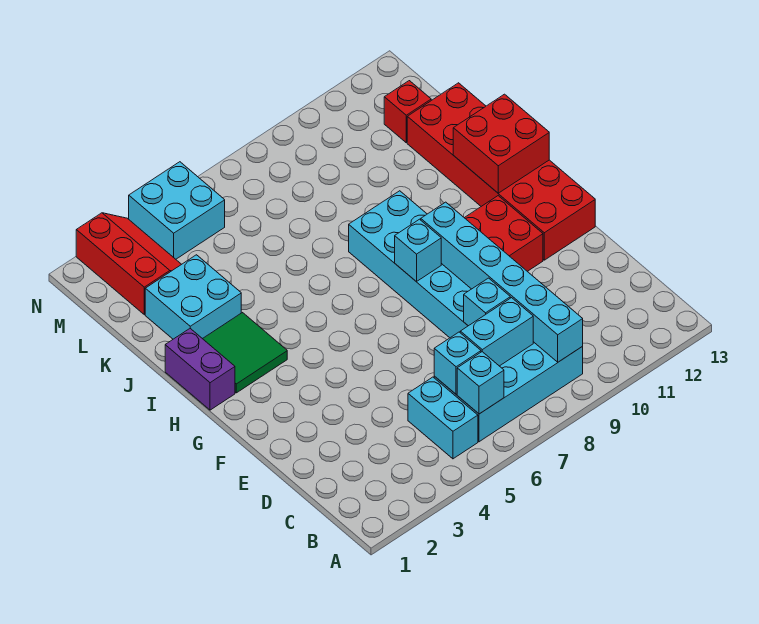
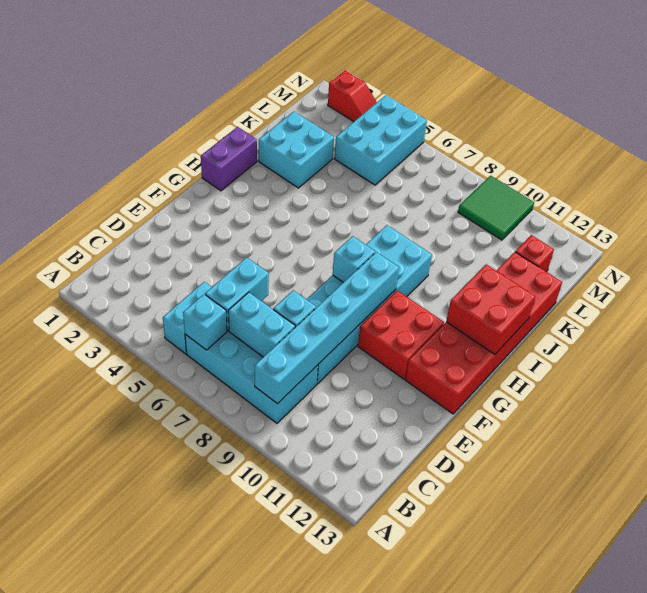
cyan 1x1 brick [434,332,481,394] -> cyan 1x2 brick [205,257,269,331]
green 2x2 tile [203,313,287,393] -> green 2x2 tile moved to [458,176,534,240]
red 2x3 slope [76,213,181,314] -> red 1x2 slope [328,70,377,122]
cyan 2x2 brick [129,162,225,259] -> cyan 2x3 brick [334,95,427,185]

